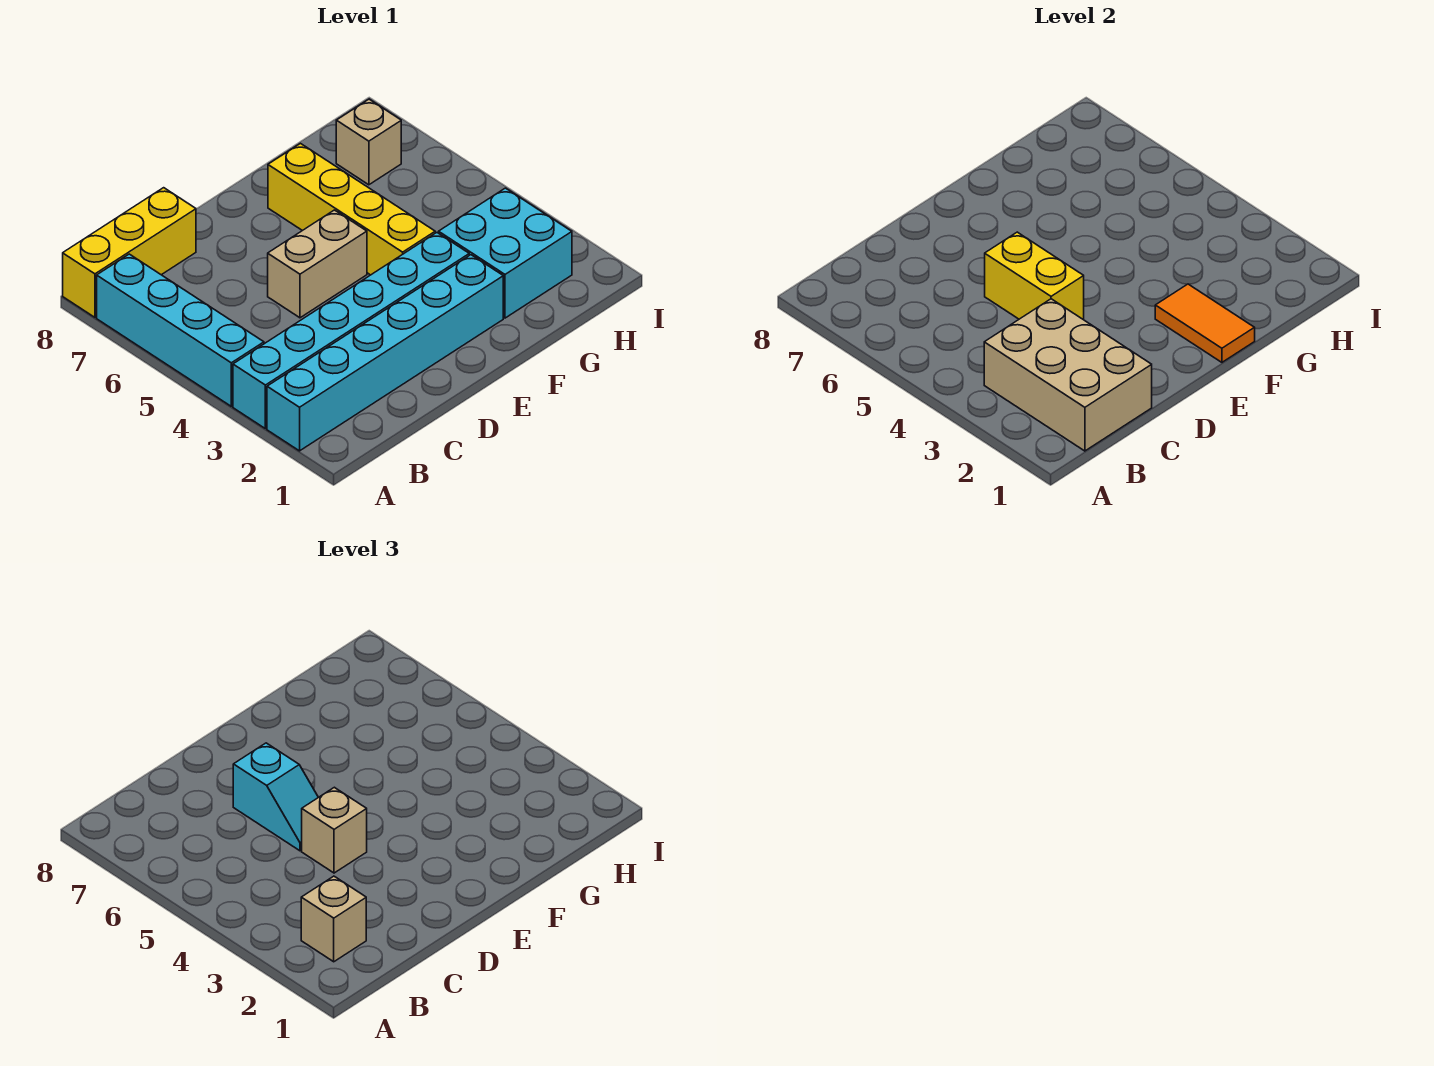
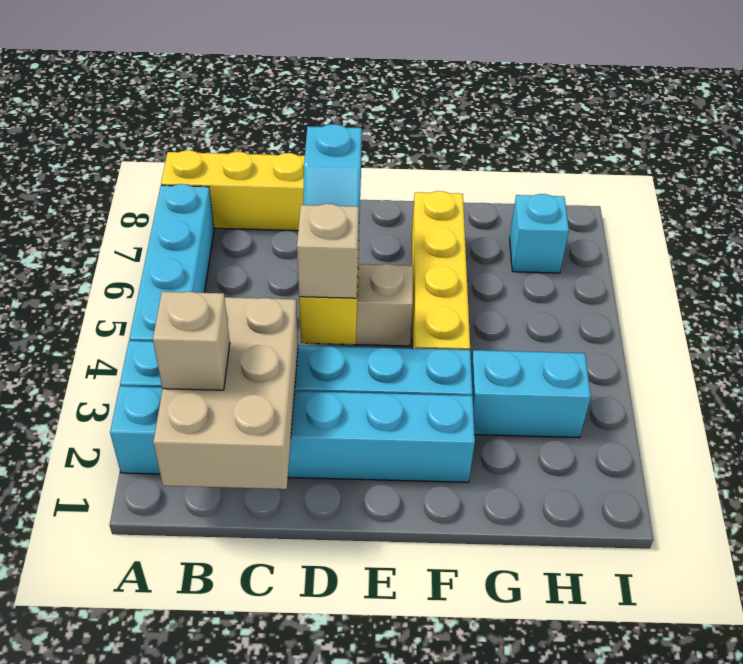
orange 1x2 tile [1155,284,1255,362] -> none
cyan 2x2 brick [439,188,572,318] -> cyan 1x2 brick [471,350,591,438]
tan 1x1 brick [336,99,401,185] -> cyan 1x1 brick [510,194,569,273]

